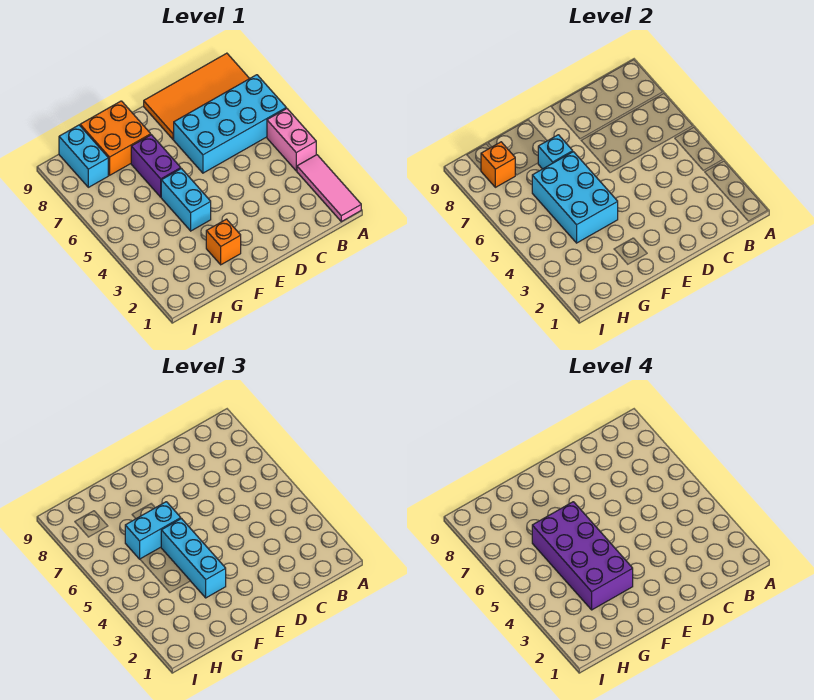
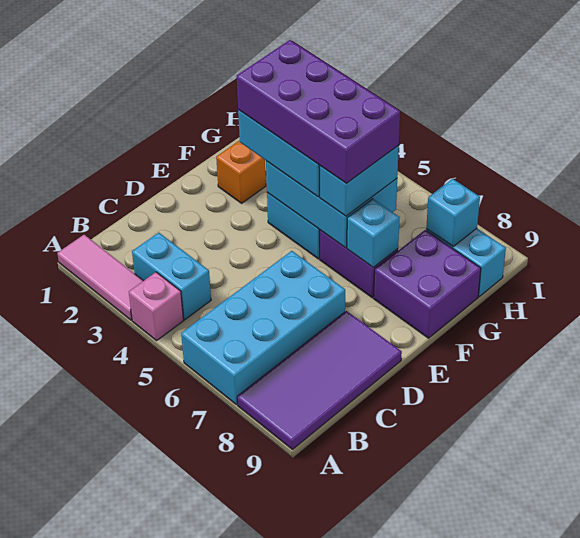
pink 1x2 brick [267,108,316,171] -> pink 1x1 brick [129,272,183,340]
orange 2x4 tile [144,53,250,139] -> purple 2x4 tile [237,311,402,449]
none -> cyan 1x2 brick [132,233,211,320]
orange 2x2 brick [80,101,151,175] -> purple 2x2 brick [374,230,481,338]
orange 1x1 brick [481,142,515,187] -> cyan 1x1 brick [426,179,480,246]

